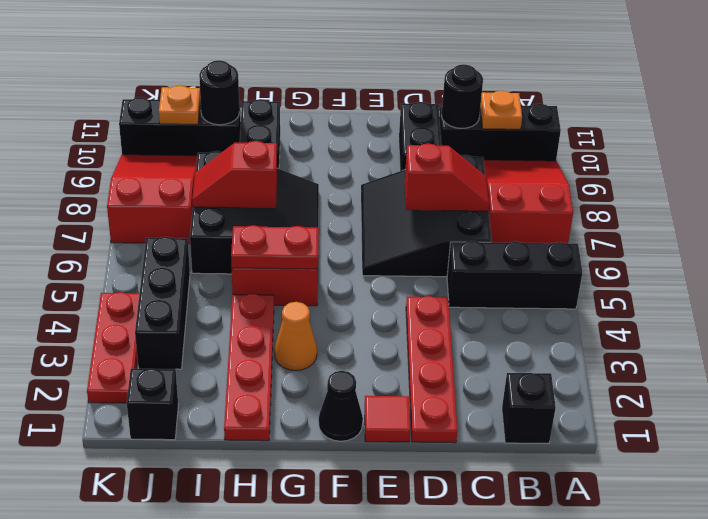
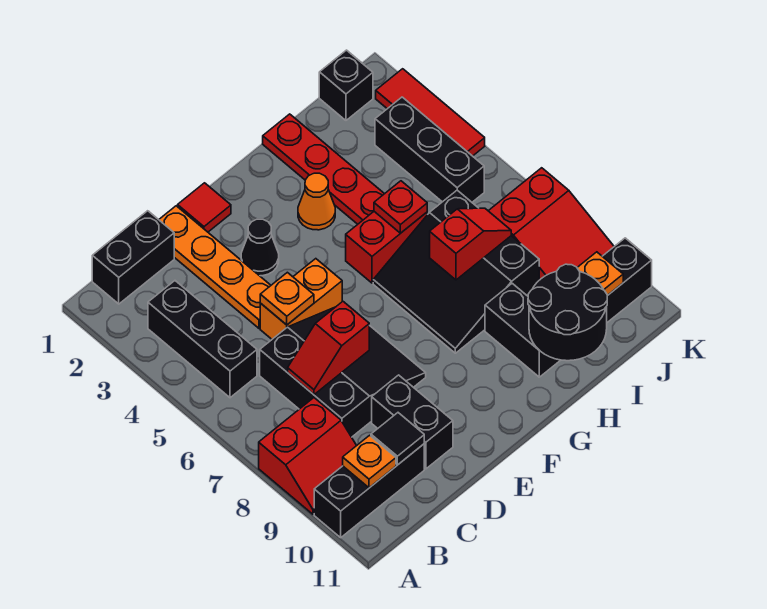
black 1x3 brick [447,241,582,309] -> black 1x3 brick turned to [148,281,257,398]
red 2x3 slope [484,160,573,243] -> red 2x2 slope [259,398,357,514]
black 1x1 brick [502,373,556,444] -> black 1x2 brick [92,211,174,304]
black 1x1 round brick [441,64,483,128] -> black 1x1 tile [371,413,424,465]
red 1x4 plate [406,296,458,443] -> orange 1x4 plate [159,206,271,328]
none -> orange 1x2 brick [260,259,342,339]
none -> orange 1x1 plate [260,272,314,325]
black 1x1 cone [319,371,363,441] -> black 1x1 cone moved to [241,219,279,276]
red 1x2 plate [231,225,319,269] -> red 1x1 plate [374,181,427,233]
black 1x1 round brick [199,60,239,125] -> black 2x2 round brick [528,264,607,361]
red 1x3 plate [87,292,140,403] -> red 1x3 tile [376,69,485,156]

